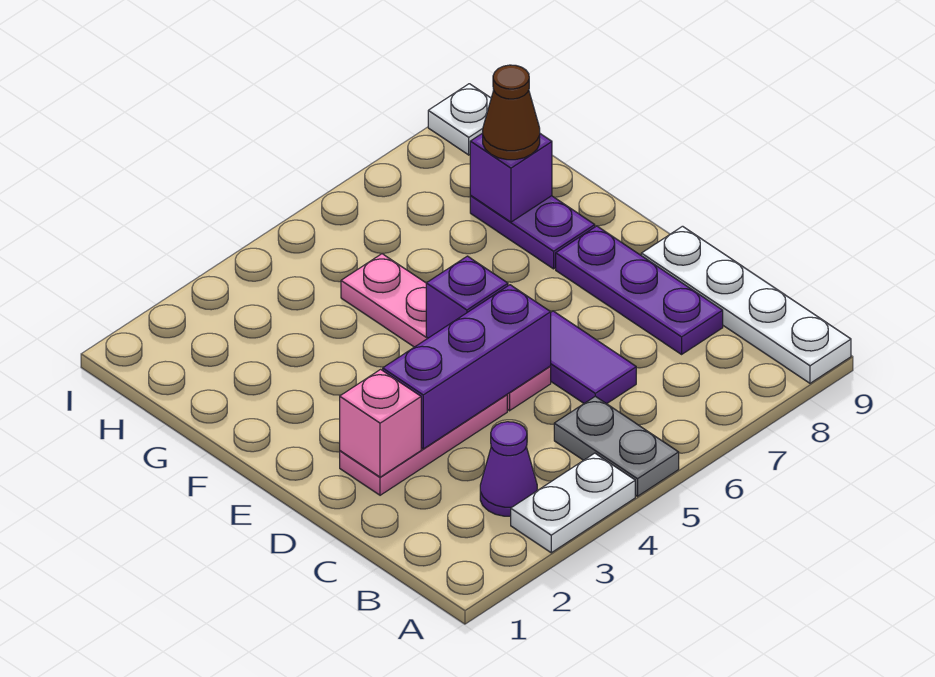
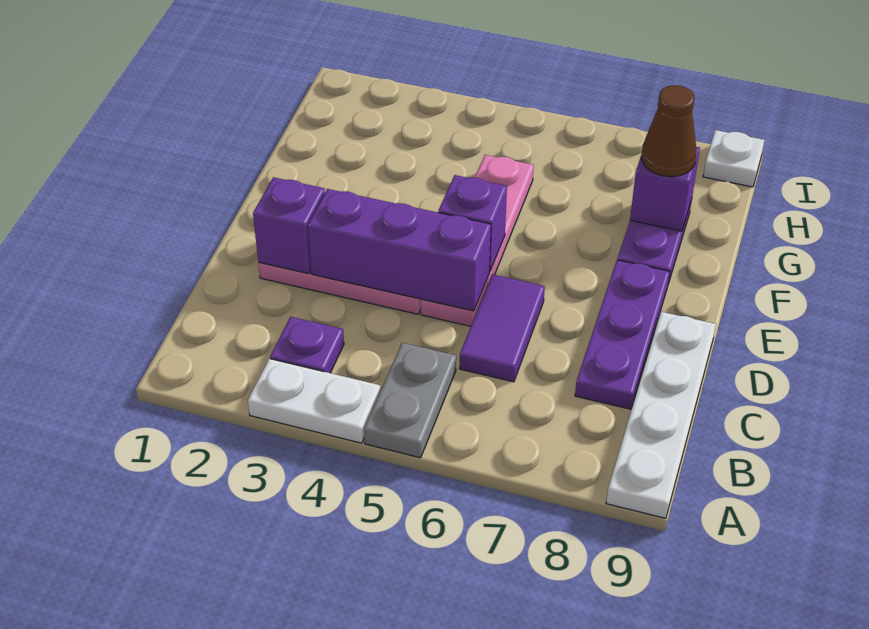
purple 1x1 cone [480,422,537,516] -> purple 1x1 plate [270,317,344,373]
pink 1x1 brick [340,369,421,477] -> purple 1x1 brick [253,177,325,274]

